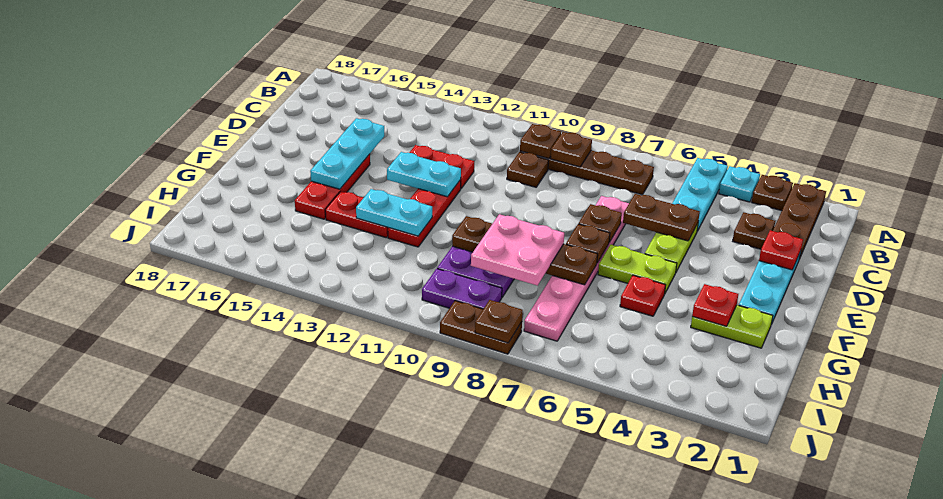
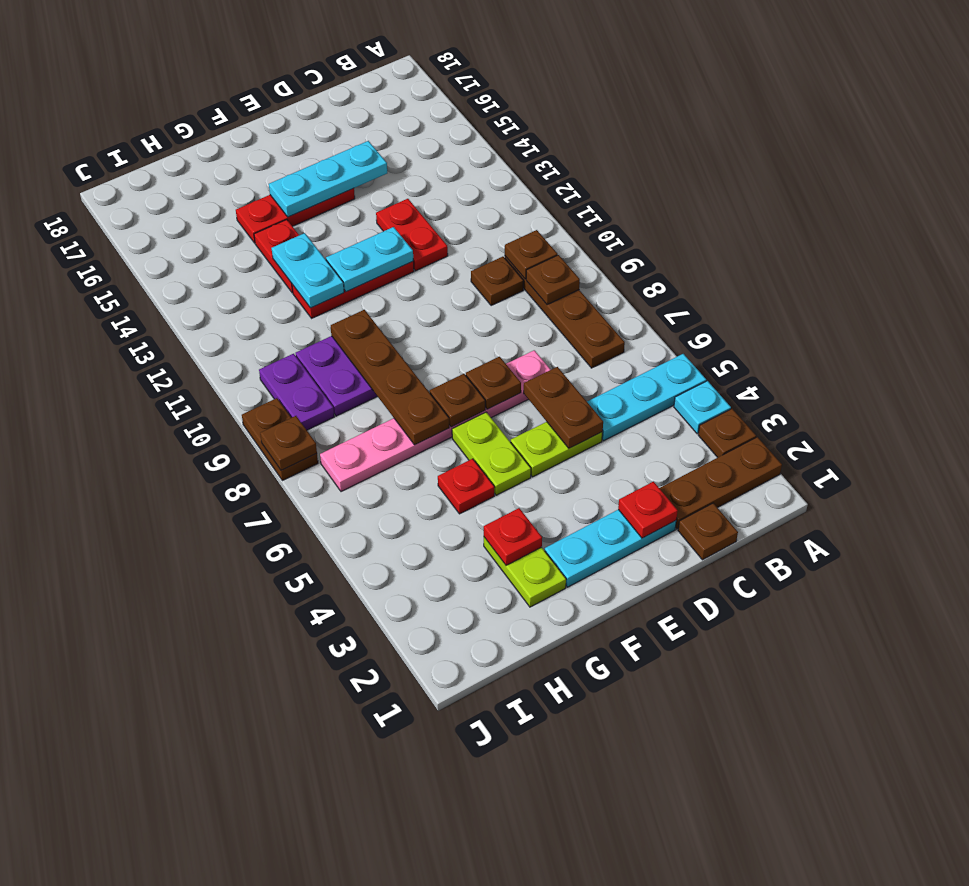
brown 1x1 plate [733,212,775,249] -> brown 1x1 plate moved to [678,503,738,560]
cyan 1x2 plate [387,152,461,197] -> cyan 1x2 plate turned to [326,227,413,292]
pink 2x2 plate [471,214,564,286] -> none

